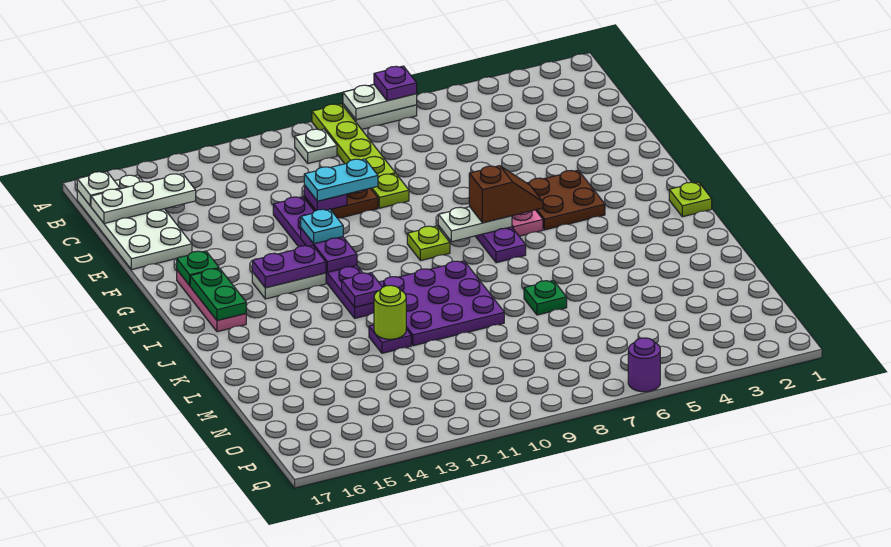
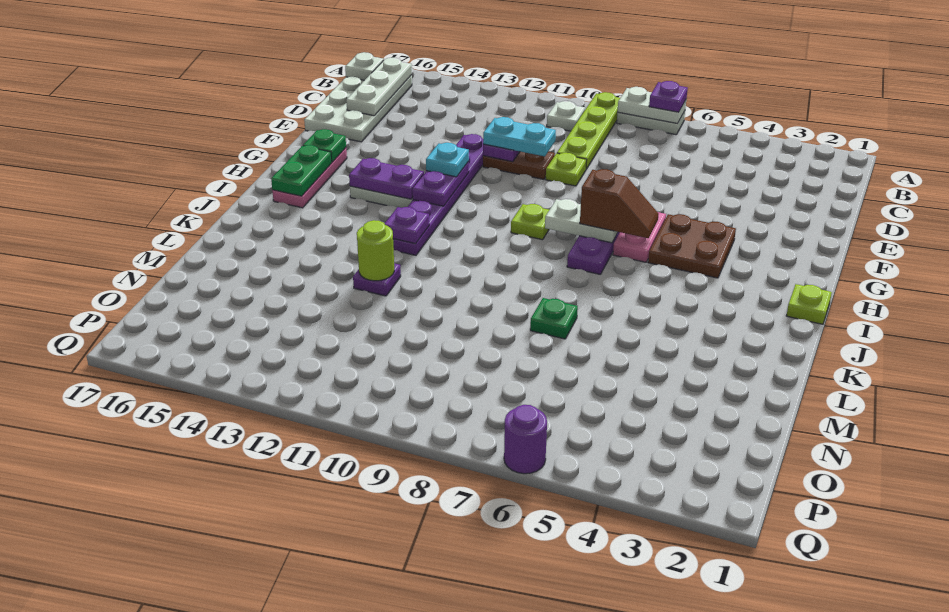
white 1x3 plate [91,174,196,224] -> white 1x3 plate turned to [346,58,412,116]
purple 3x3 plate [379,261,504,346] -> none

